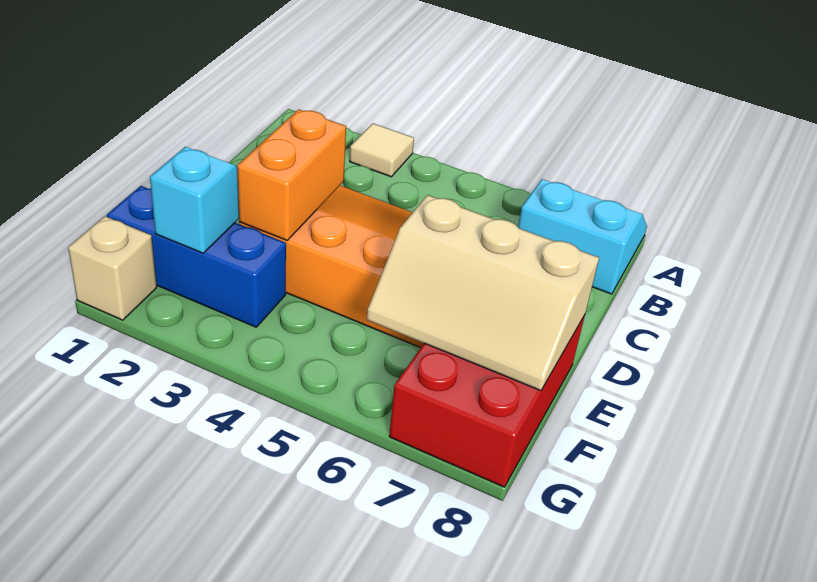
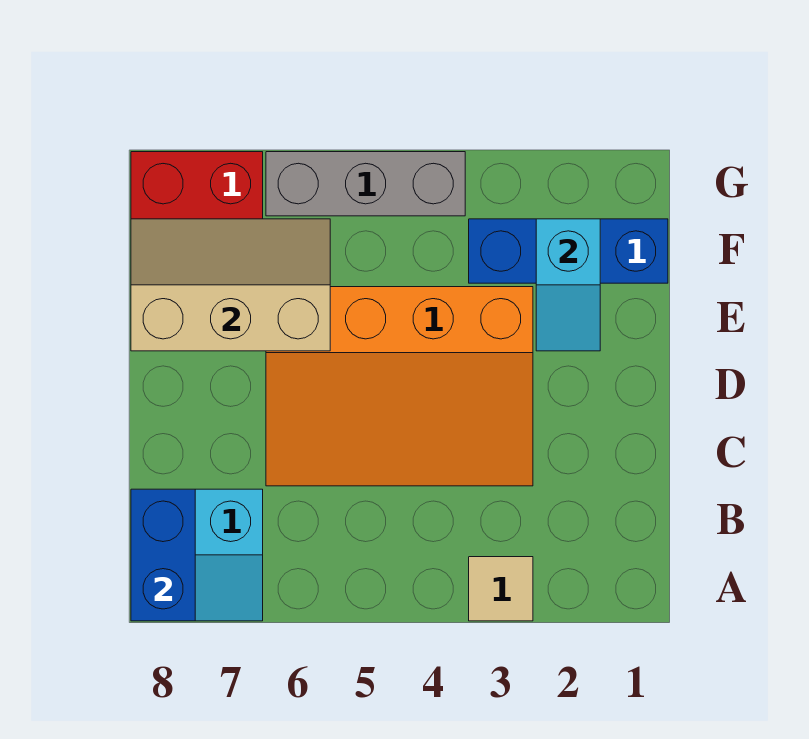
none -> blue 1x2 brick [131,489,195,621]
orange 1x2 brick [237,109,346,240] -> none
tan 1x1 brick [68,216,157,320] -> none
none -> grey 1x3 brick [266,152,465,216]

